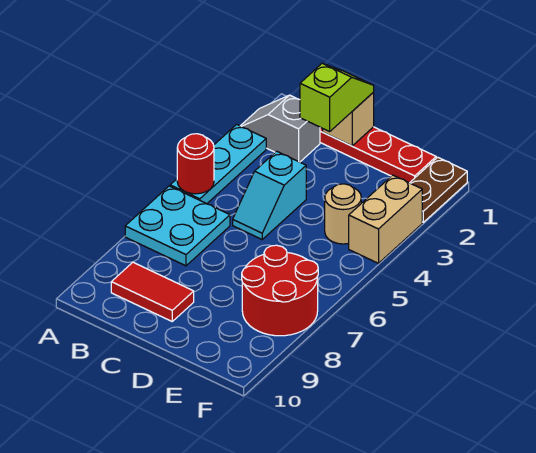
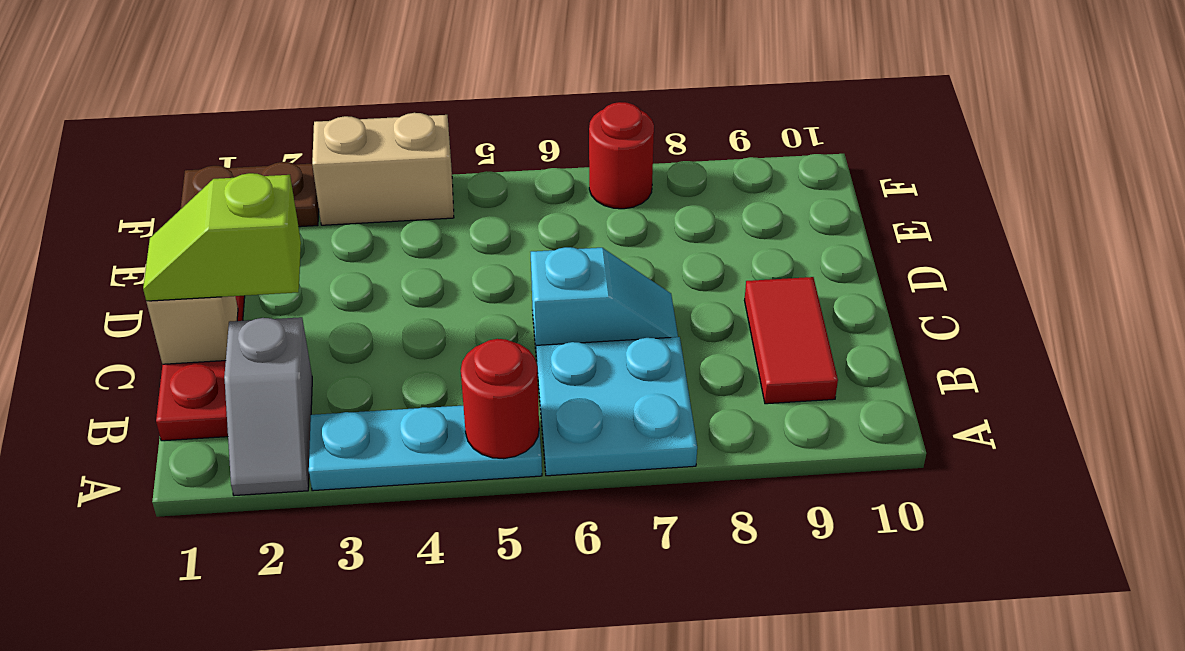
cyan 1x2 slope [233,151,306,239] -> cyan 1x2 slope moved to [531,247,678,361]
tan 1x1 round brick [325,184,361,244] -> none
red 2x2 round brick [242,245,318,336] -> red 1x1 round brick [589,102,654,209]

